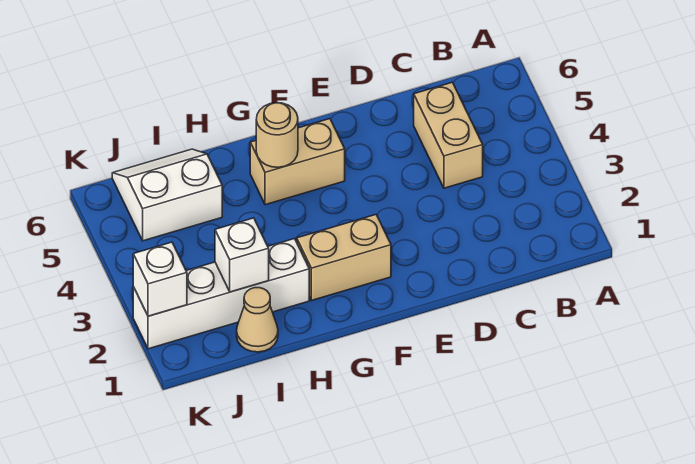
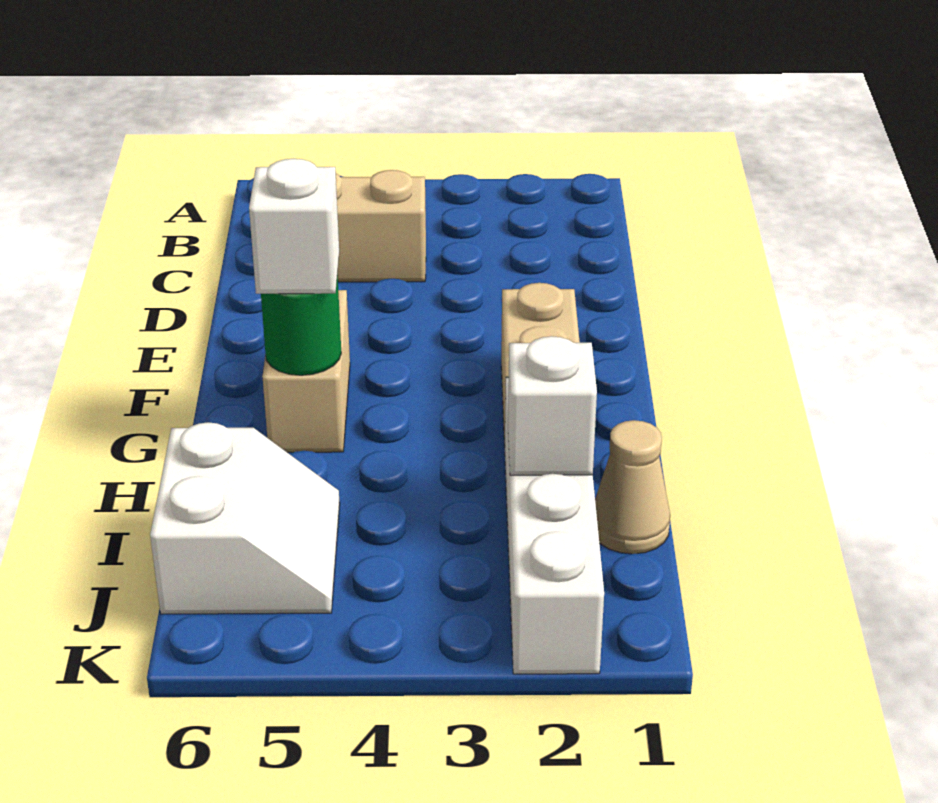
tan 1x1 round brick [256,103,298,167] -> green 1x1 round brick [261,273,341,375]
white 2x2 slope [112,149,222,241] -> white 2x2 slope turned to [150,422,340,614]
white 1x1 brick [133,242,187,316] -> white 1x1 brick moved to [249,159,339,294]

